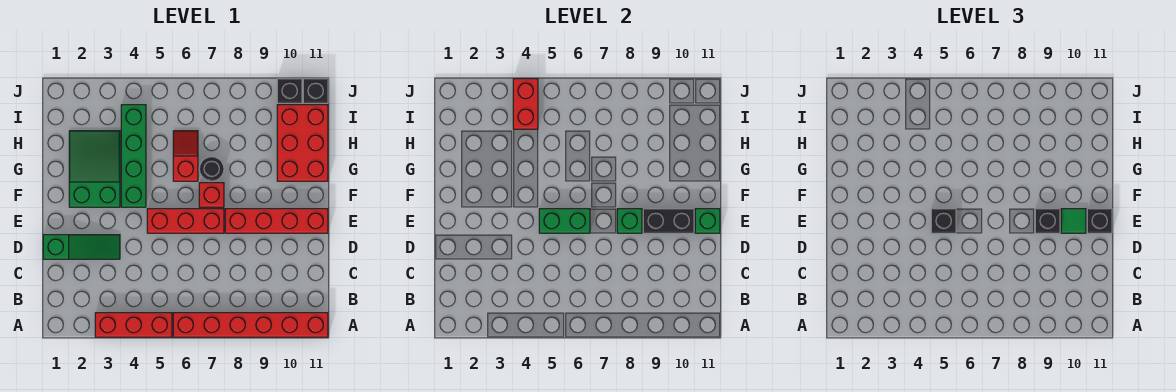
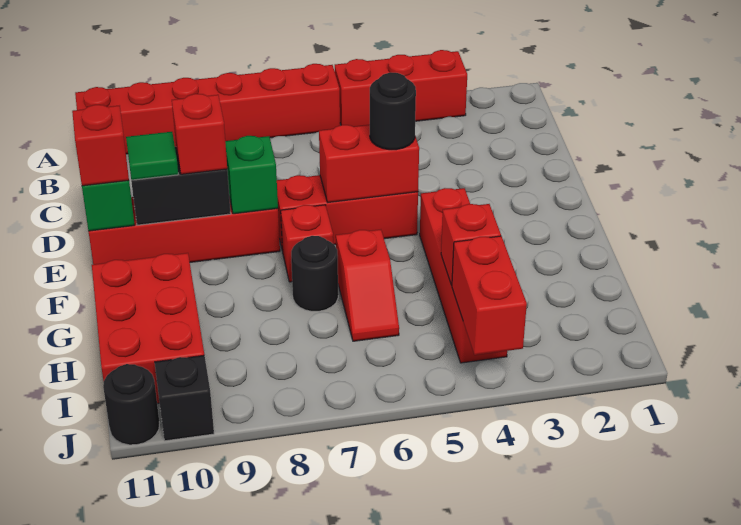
green 1x3 slope [43,235,120,259] -> none
green 1x2 brick [539,209,590,233] -> red 1x2 brick [319,125,419,202]
black 1x1 brick [931,209,956,233] -> black 1x1 round brick [370,73,416,150]
black 1x1 brick [1035,209,1060,233] -> red 1x1 brick [172,94,227,174]
black 1x1 brick [1087,209,1112,233] -> red 1x1 brick [72,105,129,186]
green 2x3 slope [69,131,120,207] -> none
green 1x4 brick [121,105,146,207] -> red 1x4 brick [420,188,507,363]
none -> red 1x1 brick [441,204,501,285]
black 1x1 brick [303,79,328,103] -> black 1x1 round brick [103,364,160,445]

